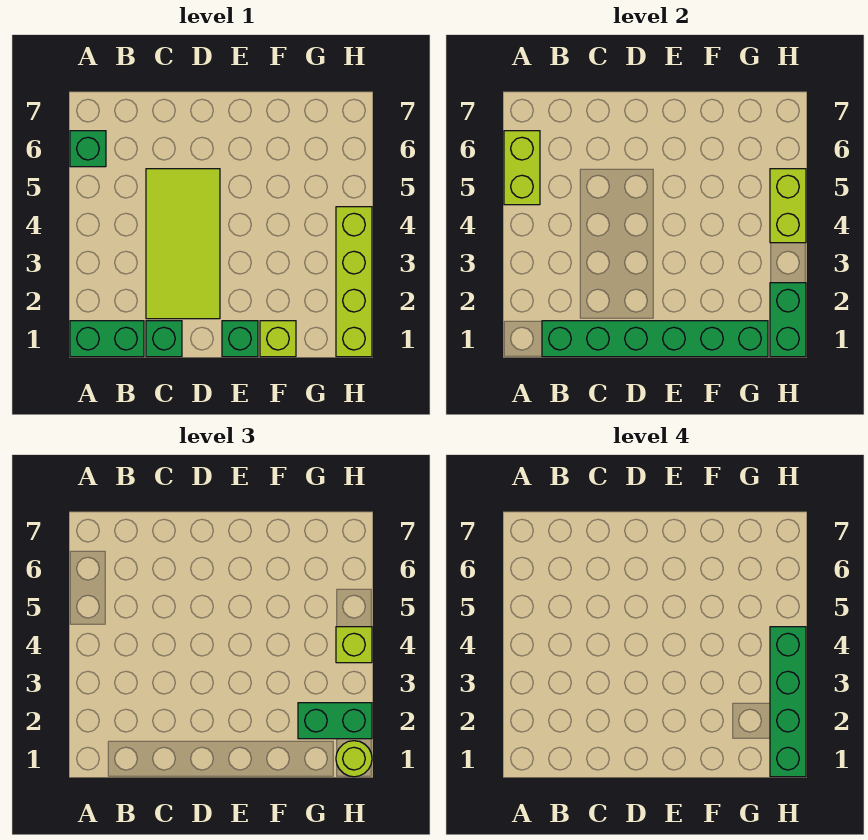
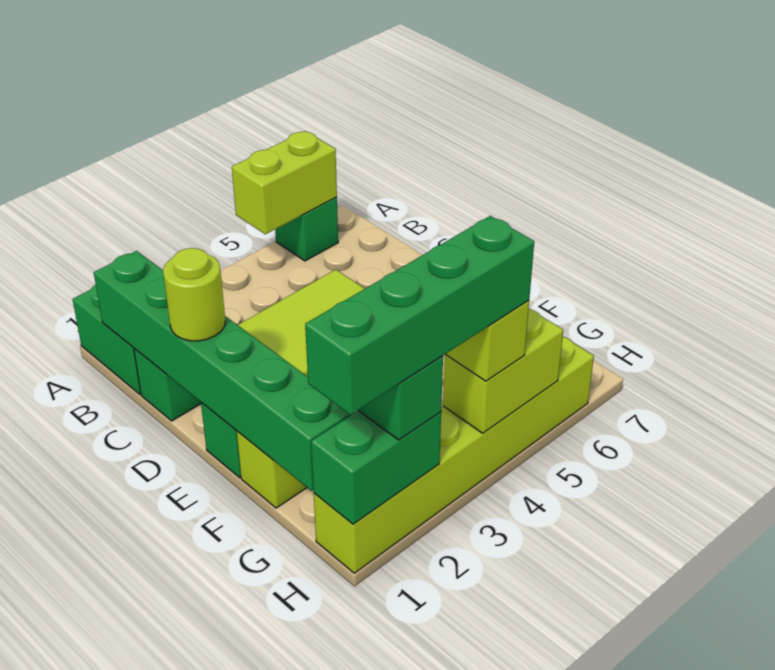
lime 1x4 brick [336,207,372,357] -> lime 1x6 brick [314,337,594,573]
lime 1x1 round brick [336,741,372,777] -> lime 1x1 round brick moved to [163,248,225,341]

